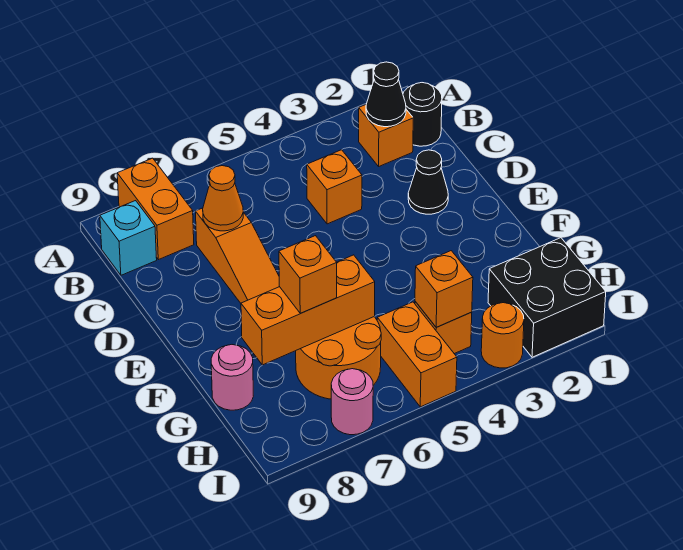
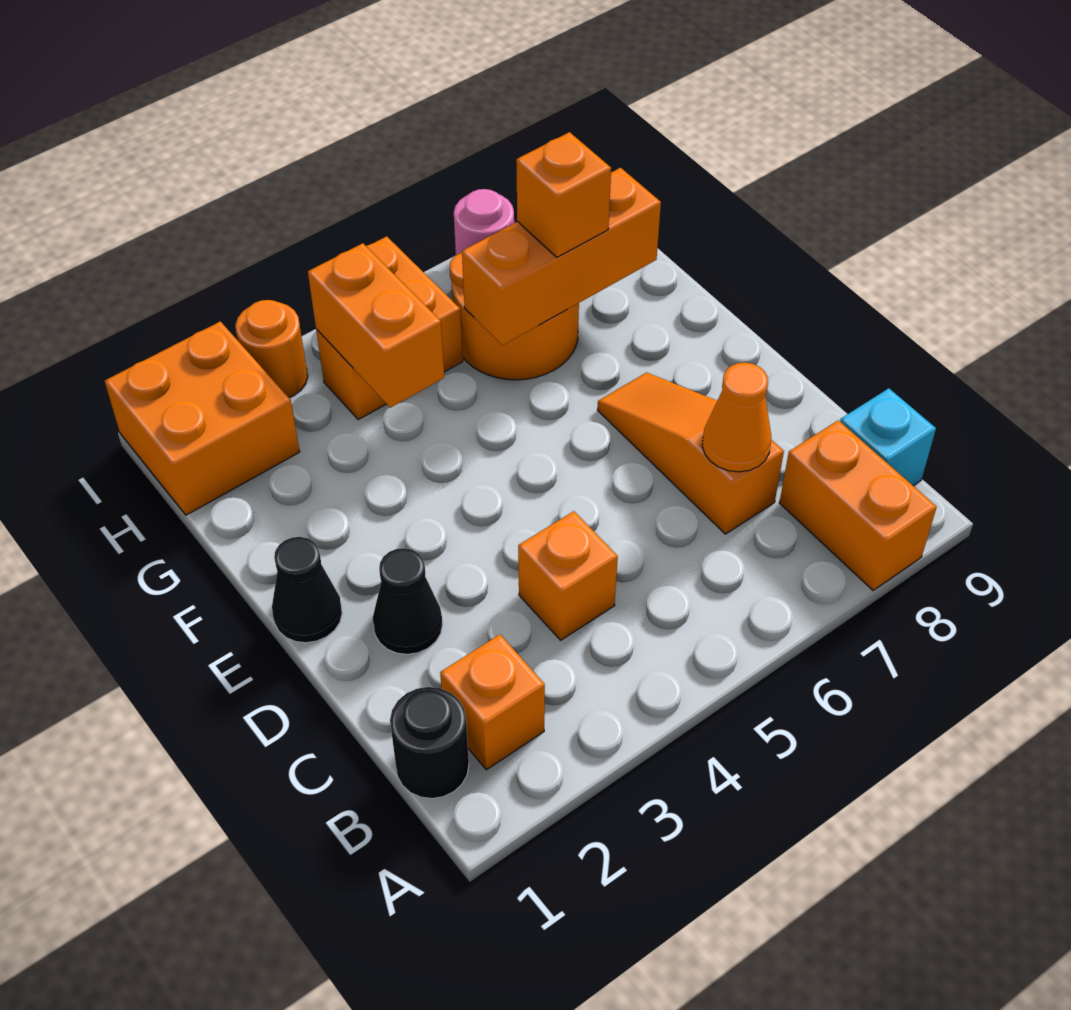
black 1x1 cone [366,62,406,127] -> black 1x1 cone moved to [272,537,342,643]
pink 1x1 round brick [211,345,253,410] -> none
black 2x2 brick [488,238,606,357] -> orange 2x2 brick [105,321,300,515]
orange 1x1 brick [415,251,473,327] -> orange 1x2 brick [308,243,444,408]

